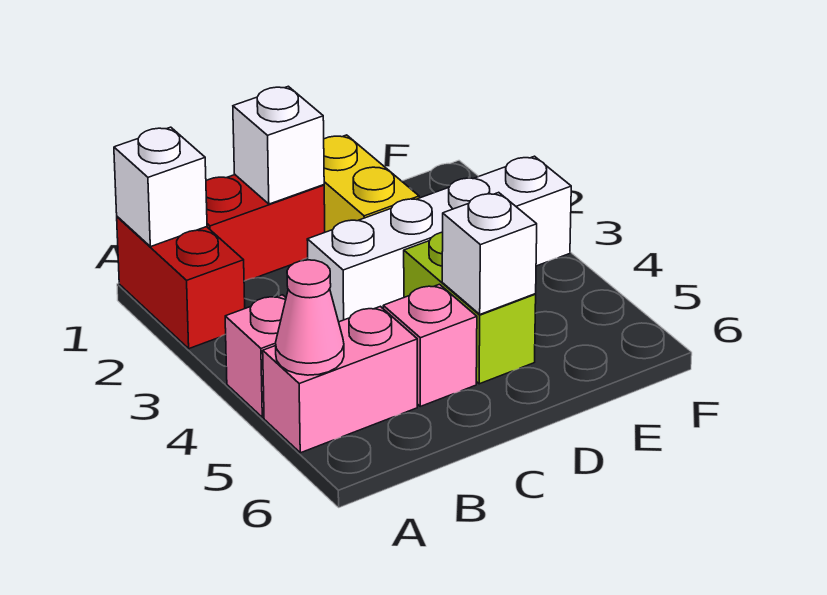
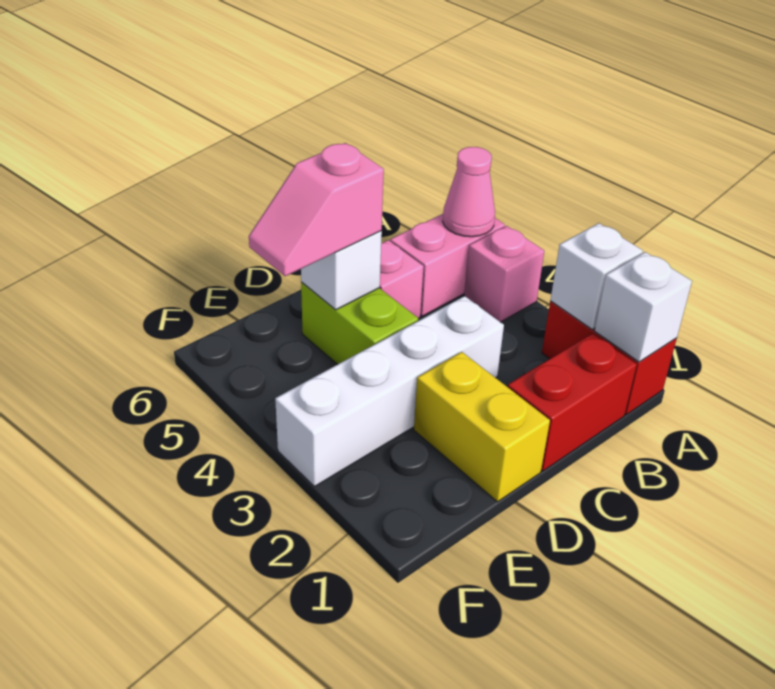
white 1x1 brick [233,86,324,204] -> white 1x1 brick moved to [550,223,643,329]
none -> pink 1x2 slope [249,143,384,276]

